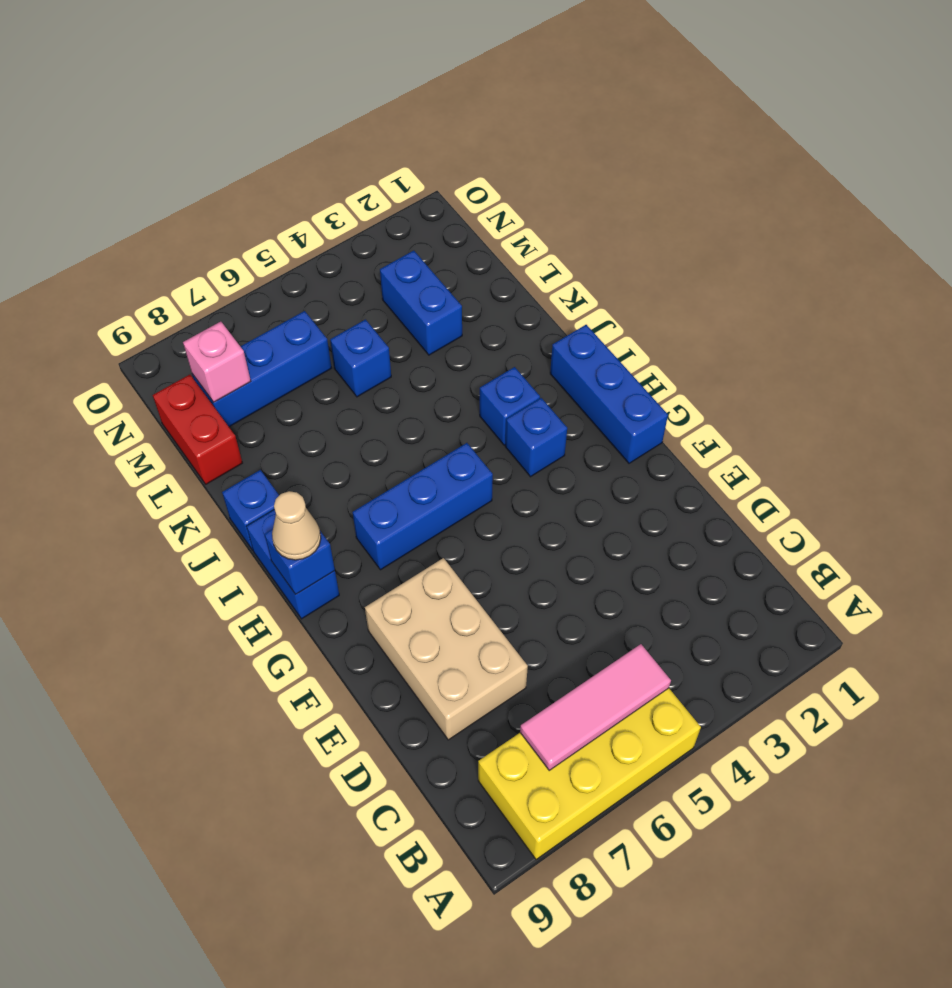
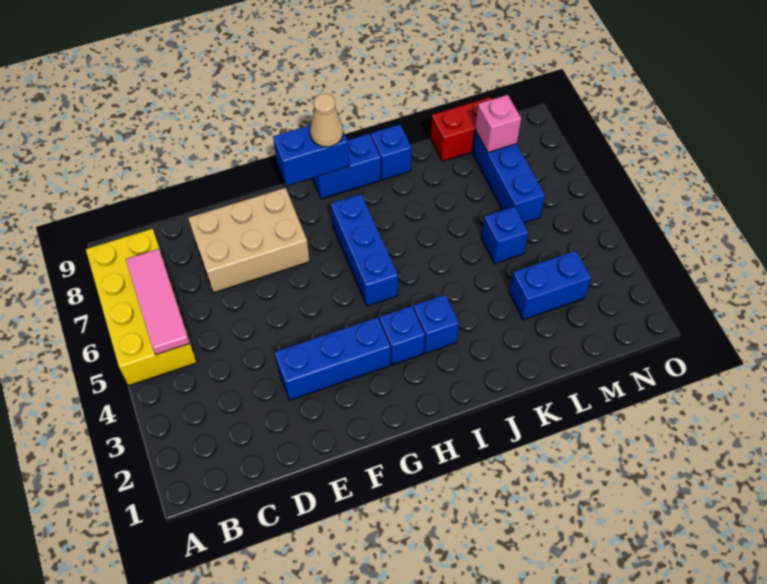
blue 1x3 brick [550,325,668,463] -> blue 1x3 brick moved to [275,317,391,400]
blue 1x1 brick [264,529,335,594] -> blue 1x2 brick [273,125,349,185]

